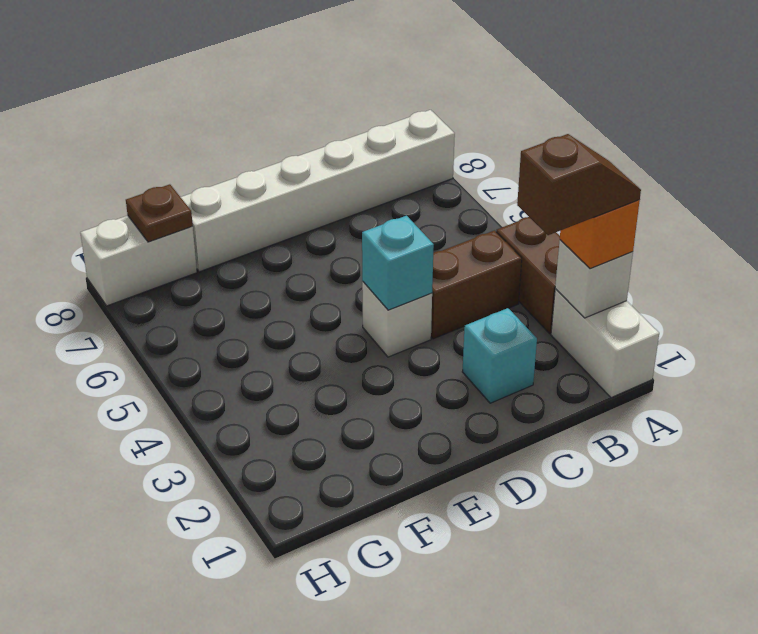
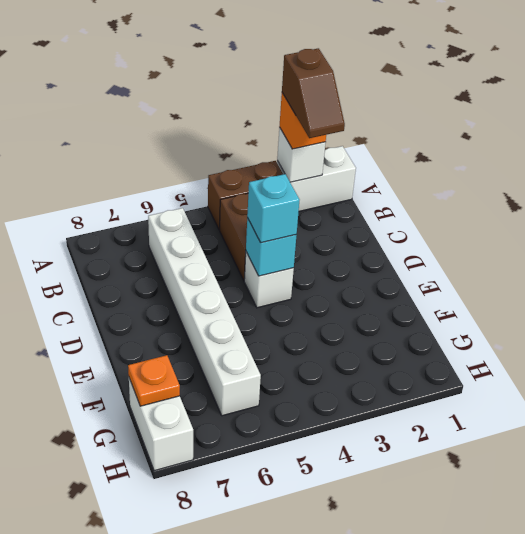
brown 1x2 slope [517,134,641,235] -> brown 1x2 slope turned to [282,48,345,138]
white 1x6 brick [181,110,455,272] -> white 1x6 brick moved to [148,208,261,416]
cyan 1x1 brick [462,308,537,403] -> cyan 1x1 brick moved to [247,174,299,243]
brown 1x1 plate [126,184,193,242] -> orange 1x1 plate [128,355,180,406]

